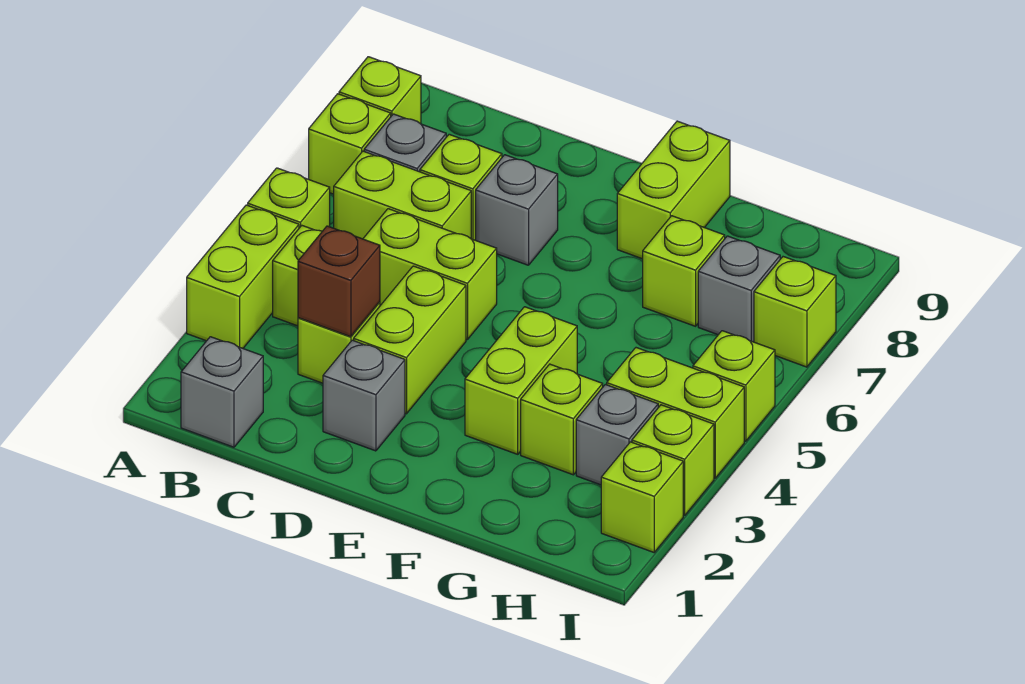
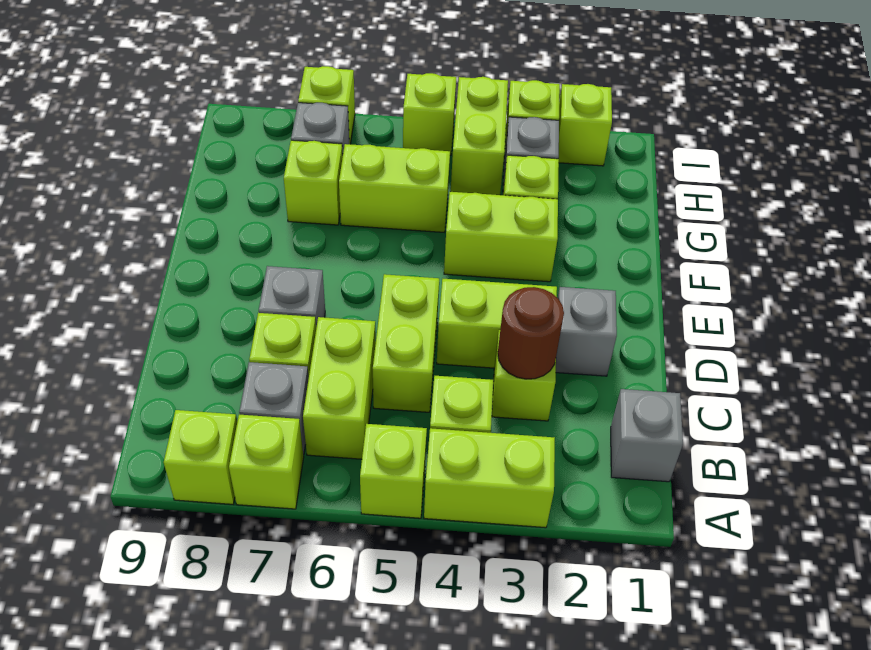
brown 1x1 brick [298,226,380,337] -> brown 1x1 round brick [498,287,564,379]
lime 1x2 brick [617,121,730,259] -> lime 1x2 brick moved to [339,144,450,232]

